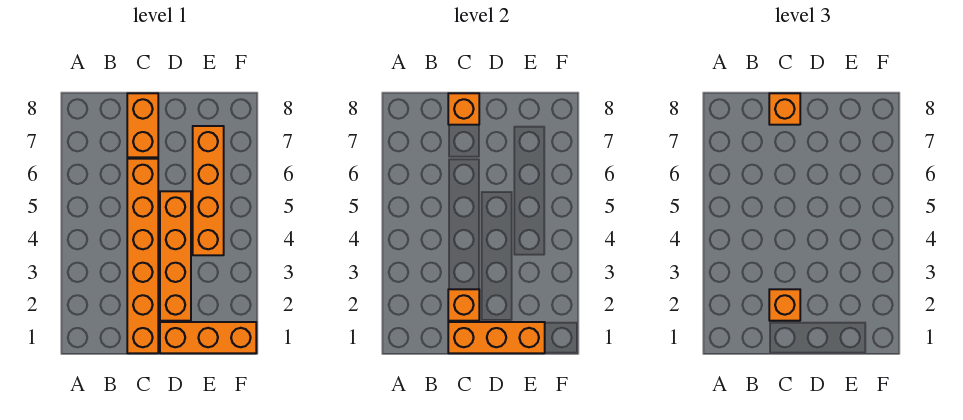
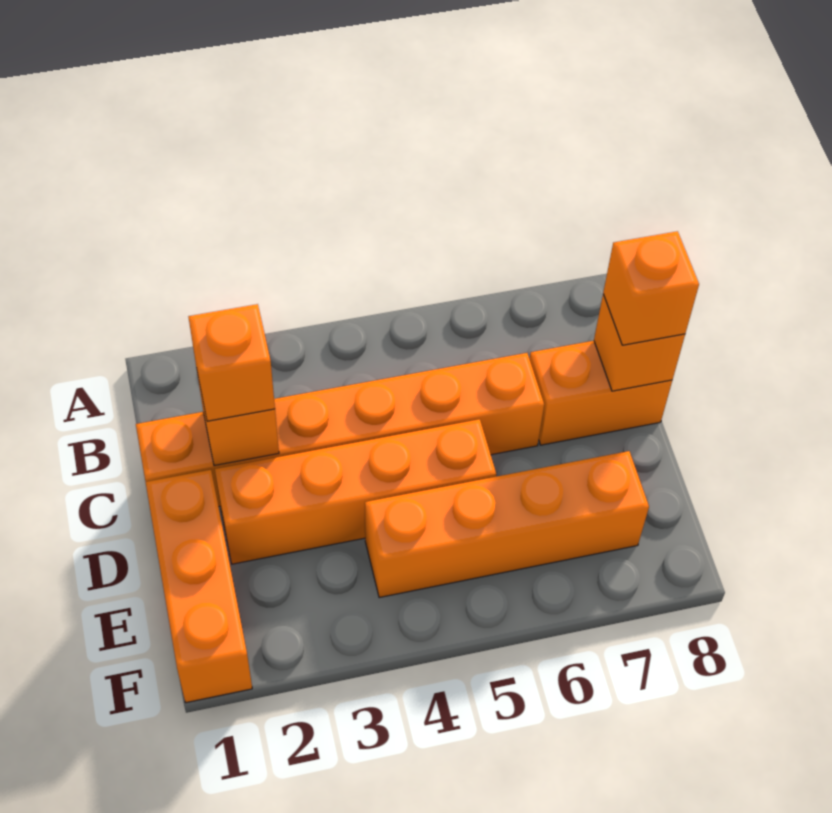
orange 1x3 brick [448,322,545,353] -> none

